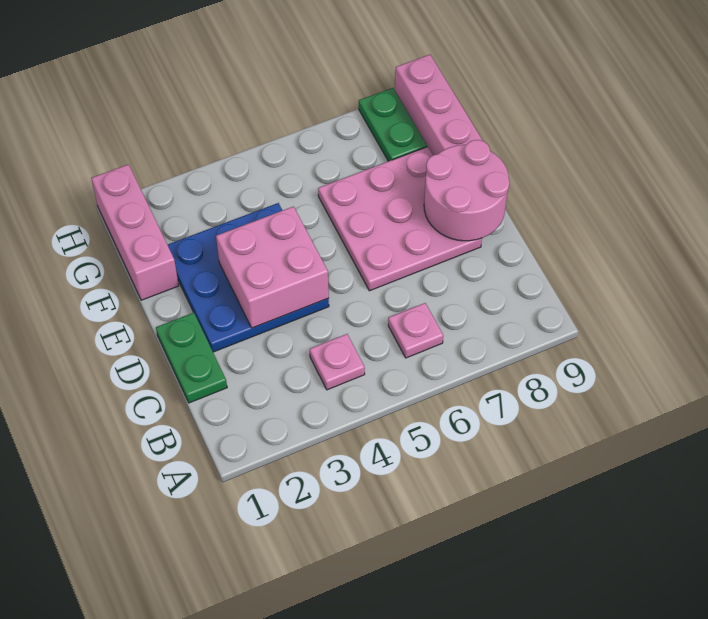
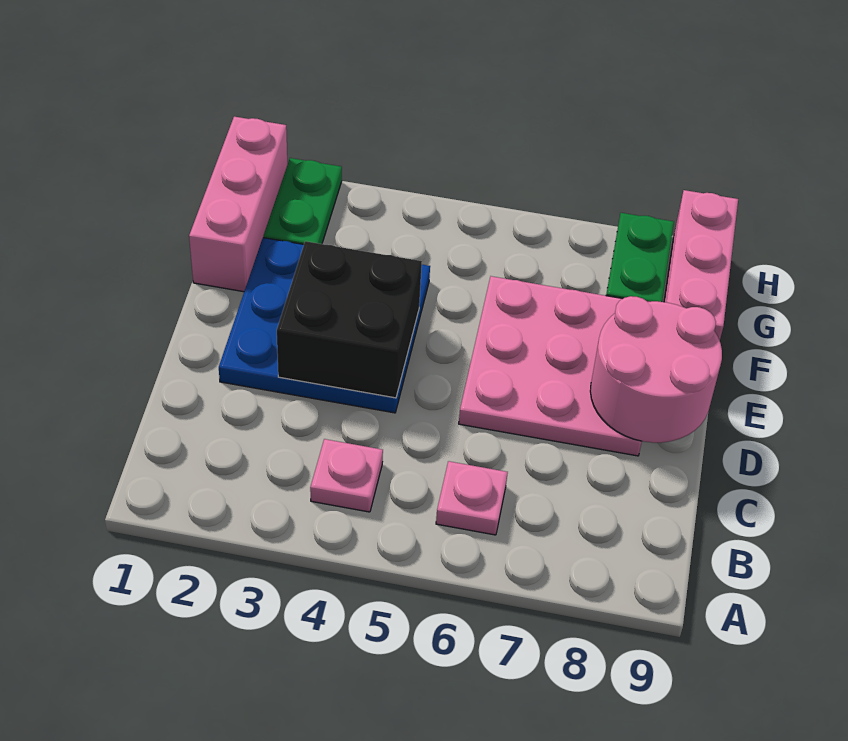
green 1x2 plate [156,313,227,403] -> green 1x2 plate moved to [263,158,342,244]
pink 2x2 brick [216,207,329,328] -> black 2x2 brick [277,241,422,398]

